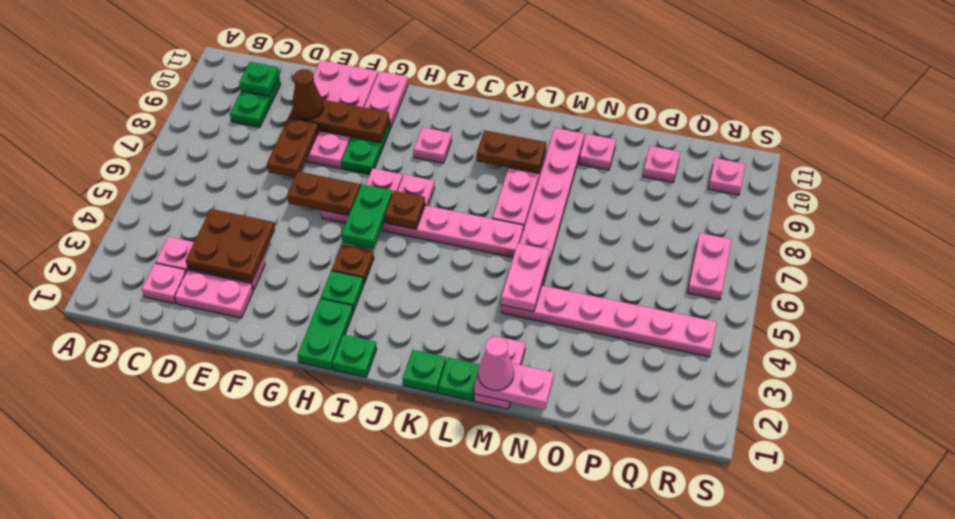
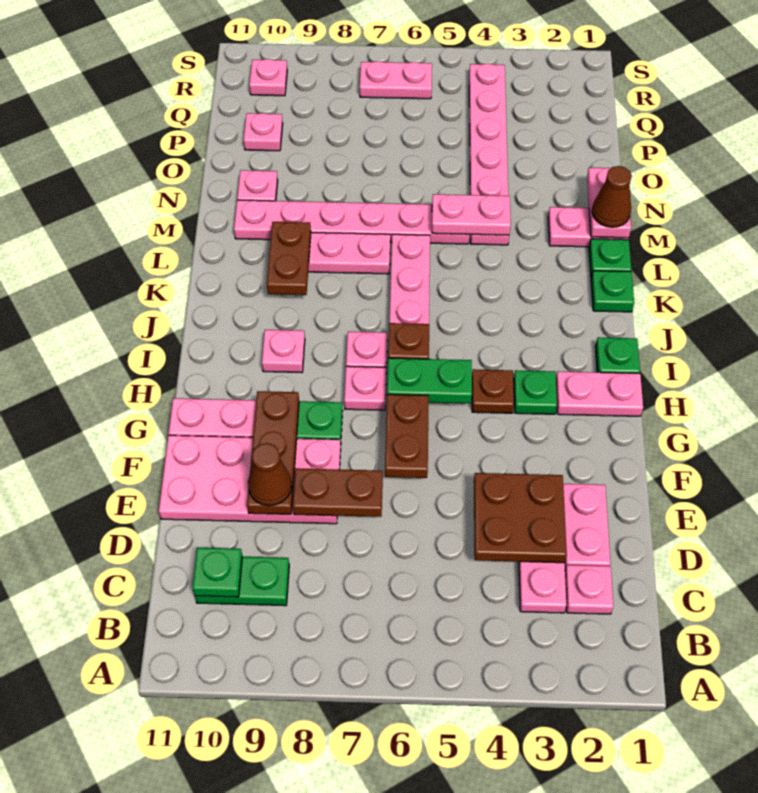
green 1x2 plate [297,299,353,370] -> pink 1x2 plate [556,371,643,416]
pink 1x1 cone [478,337,514,390] -> brown 1x1 cone [592,166,632,227]

